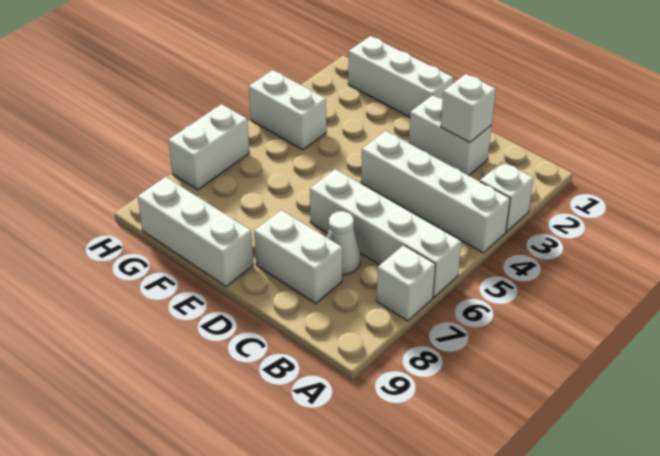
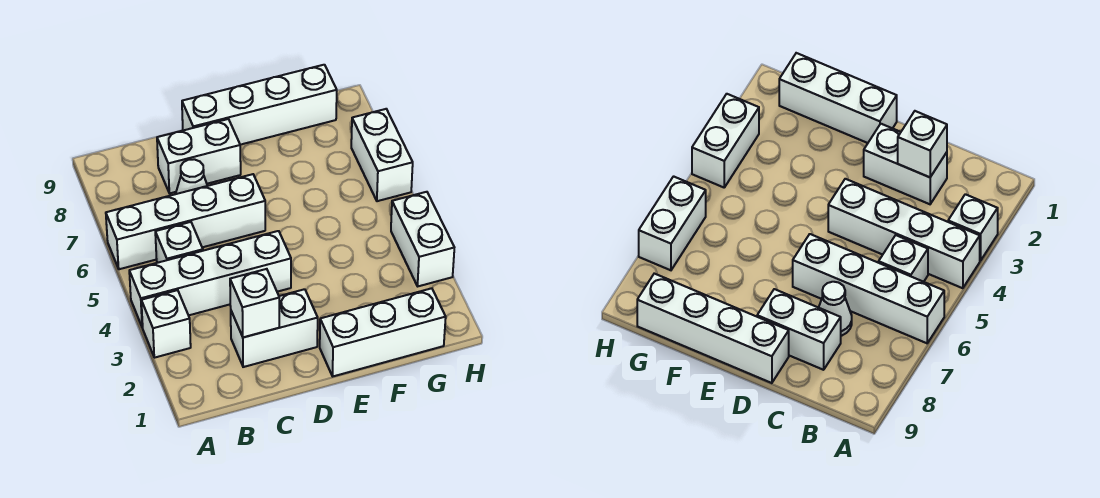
white 1x1 brick [377,245,436,321] -> white 1x1 brick moved to [155,222,203,263]
white 1x3 brick [138,177,253,286] -> white 1x4 brick [182,65,337,145]
white 1x2 brick [249,70,326,150] -> white 1x2 brick turned to [391,192,454,286]

